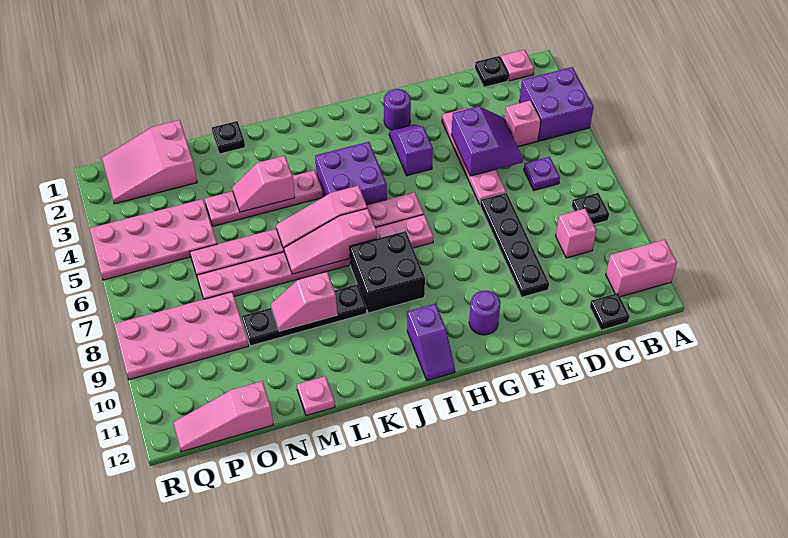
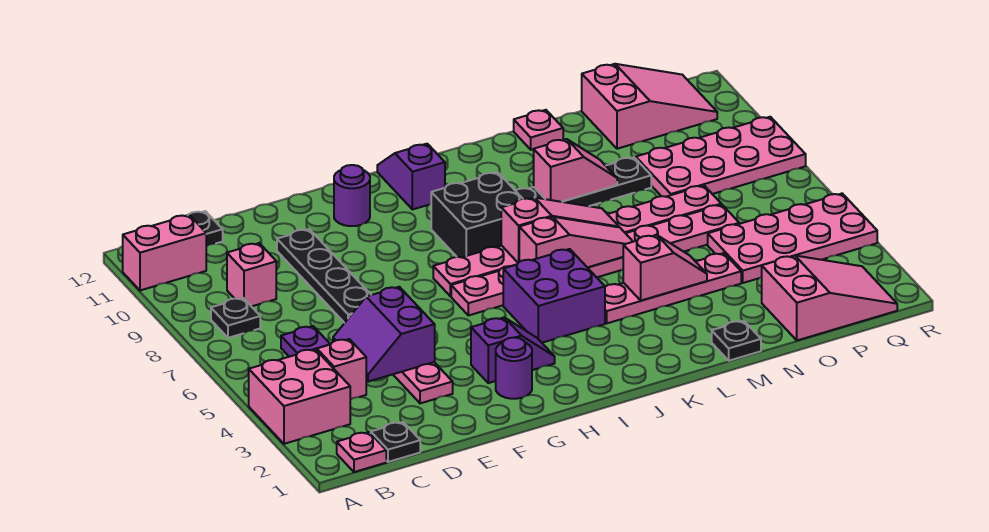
purple 2x2 brick [520,67,594,141] -> pink 2x2 brick [249,349,350,444]
purple 1x2 slope [389,125,433,176] -> purple 1x2 slope turned to [471,317,555,383]
pink 1x3 slope [173,381,273,452] -> pink 2x3 slope [582,64,717,149]

